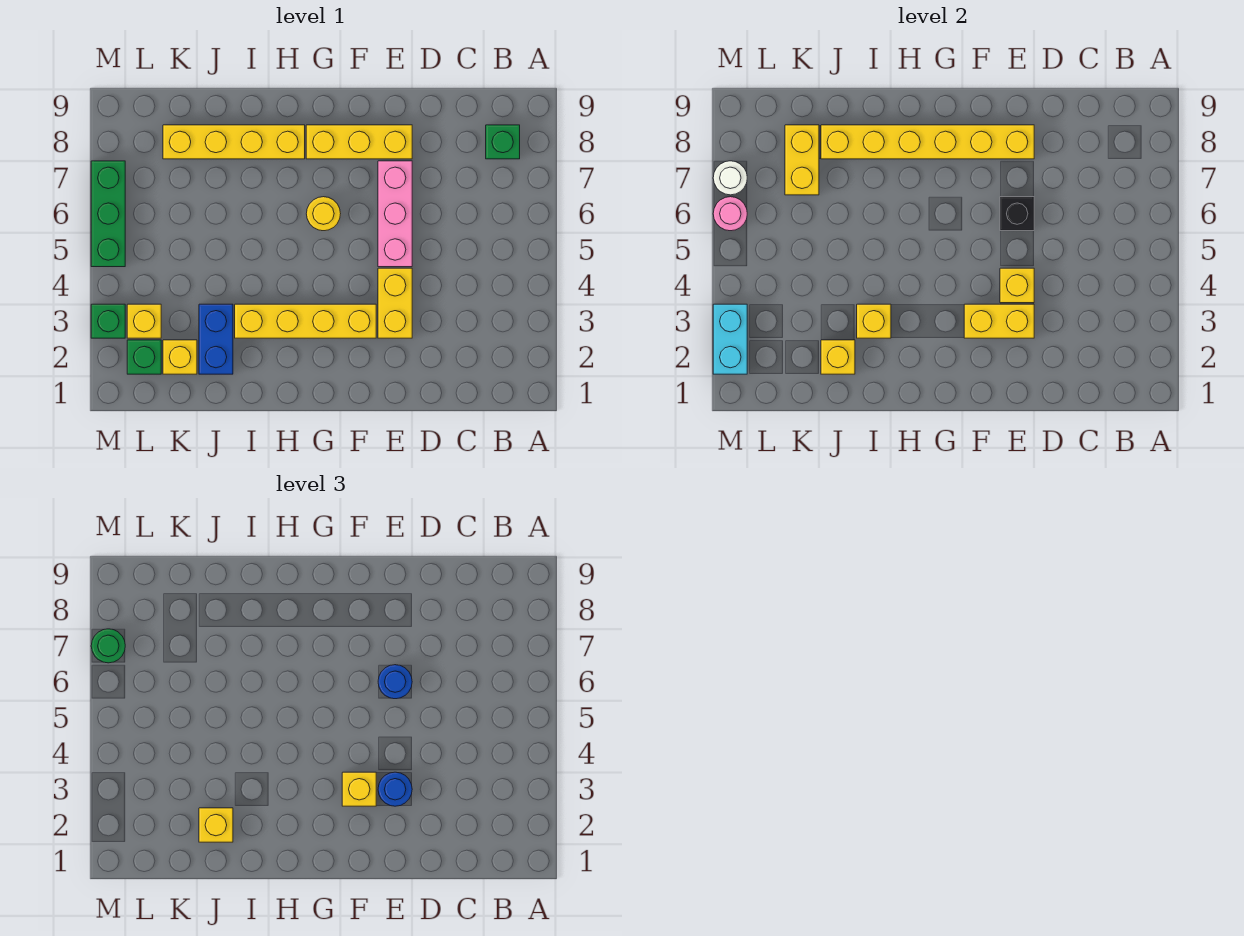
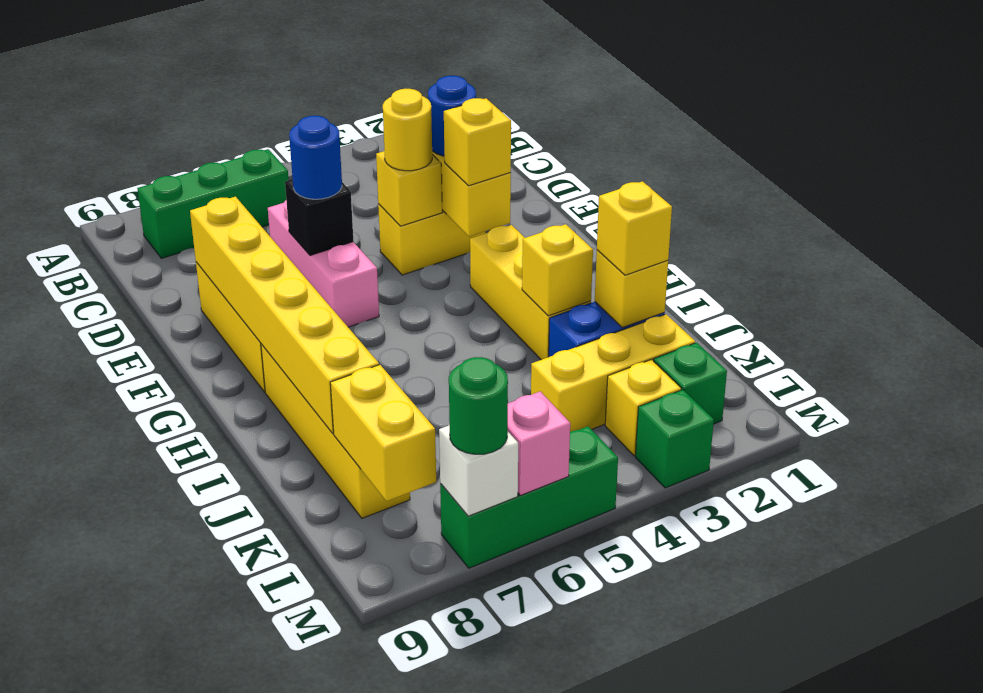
green 1x1 brick [486,125,520,159] -> green 1x3 brick [137,149,289,258]
pink 1x3 brick [378,161,412,267] -> pink 1x3 brick turned to [268,200,379,327]
yellow 1x4 brick [235,304,376,338] -> yellow 1x3 brick [470,225,591,360]
yellow 1x1 round brick [306,197,341,231] -> yellow 1x1 round brick moved to [383,89,432,171]
yellow 1x1 brick [163,340,197,374] -> yellow 1x3 brick [531,314,695,432]
yellow 1x2 brick [785,125,819,195] -> yellow 1x2 brick turned to [330,365,436,501]
cyan 1x2 brick [713,304,747,374] -> none
pink 1x1 round brick [713,197,747,231] -> pink 1x1 brick [508,391,570,495]
white 1x1 round brick [713,161,747,195] -> white 1x1 brick [439,425,518,516]

